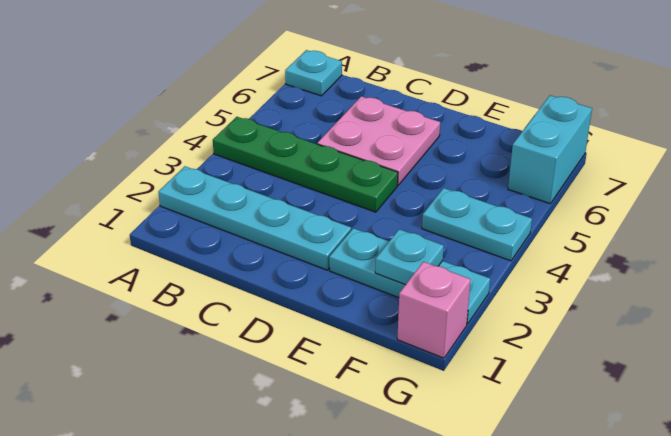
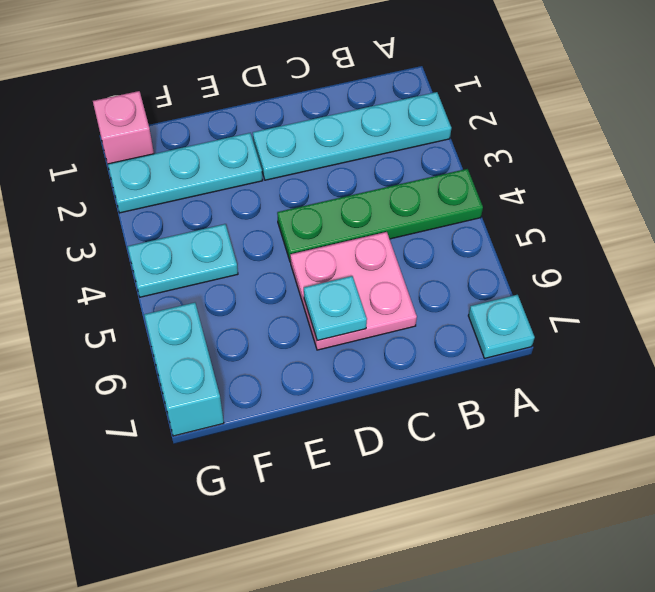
cyan 1x1 plate [375,229,444,285] -> cyan 1x1 plate moved to [304,276,367,340]

